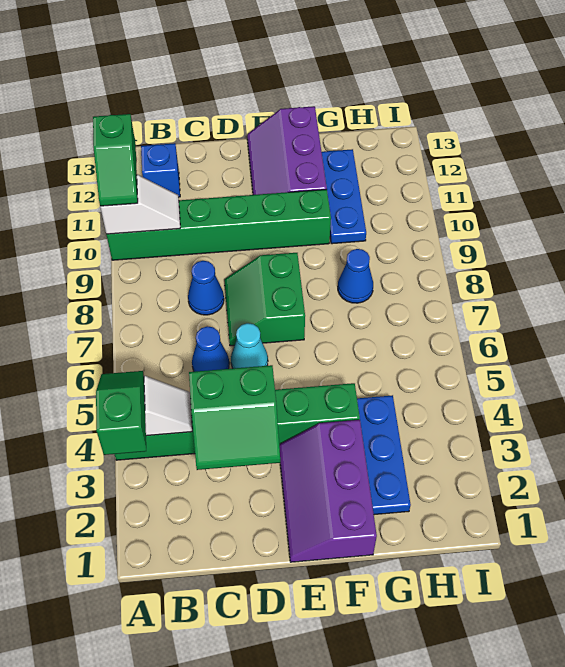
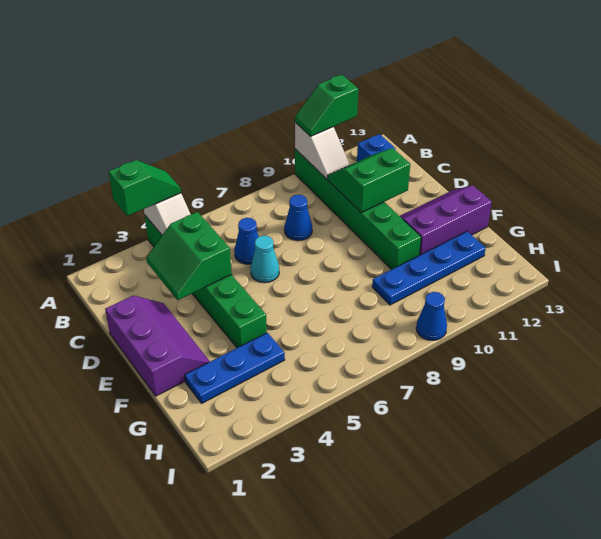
green 2x2 slope [224,253,305,346] -> green 2x2 slope moved to [328,148,410,212]
purple 2x3 slope [279,420,377,562] -> purple 2x3 slope turned to [105,296,210,396]
blue 1x1 cone [338,249,373,303] -> blue 1x1 cone moved to [416,292,447,340]
blue 1x3 plate [322,149,366,244] -> blue 1x4 plate [372,231,486,305]

